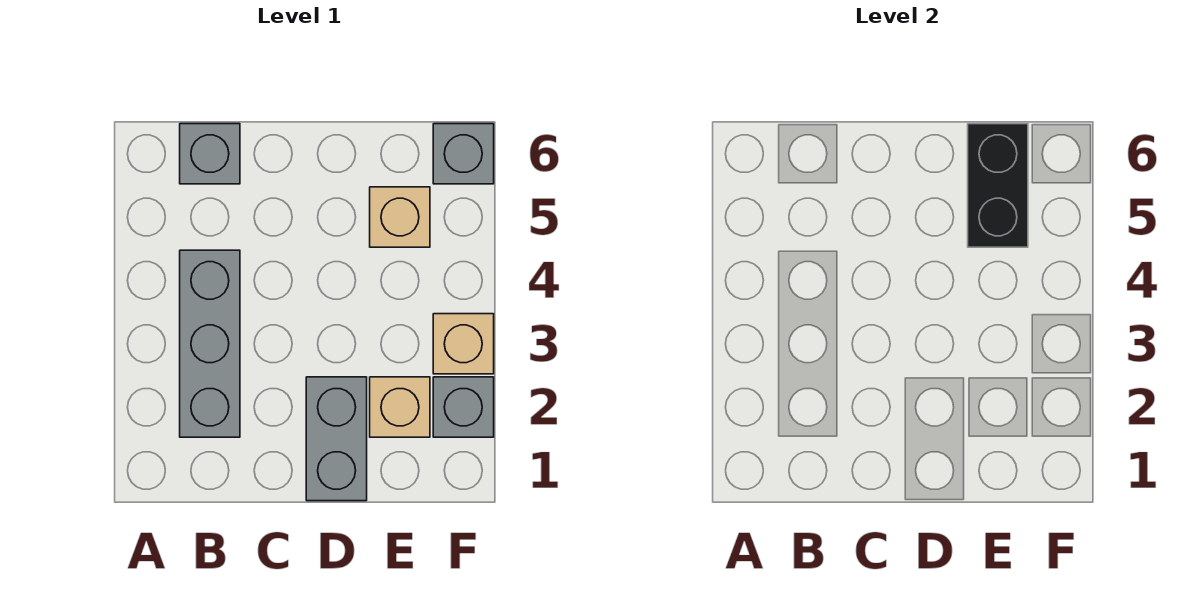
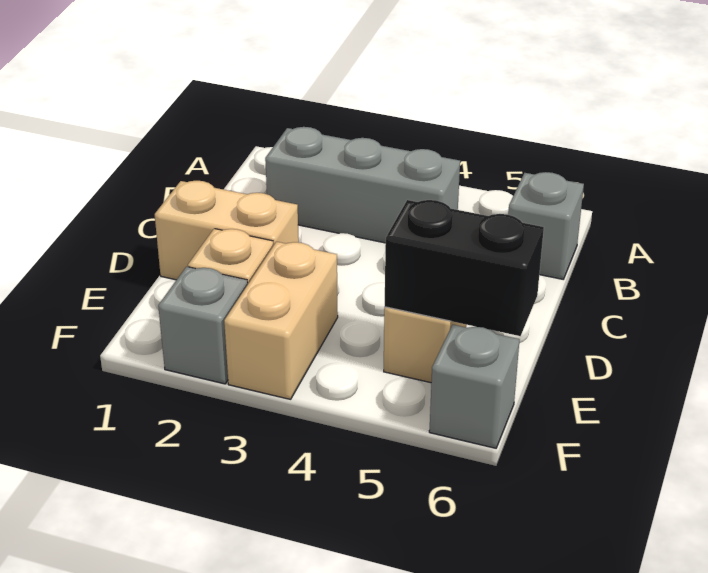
grey 1x2 brick [306,377,367,501] -> tan 1x2 brick [155,181,299,280]
tan 1x1 brick [433,314,494,374] -> tan 1x2 brick [224,242,338,399]

